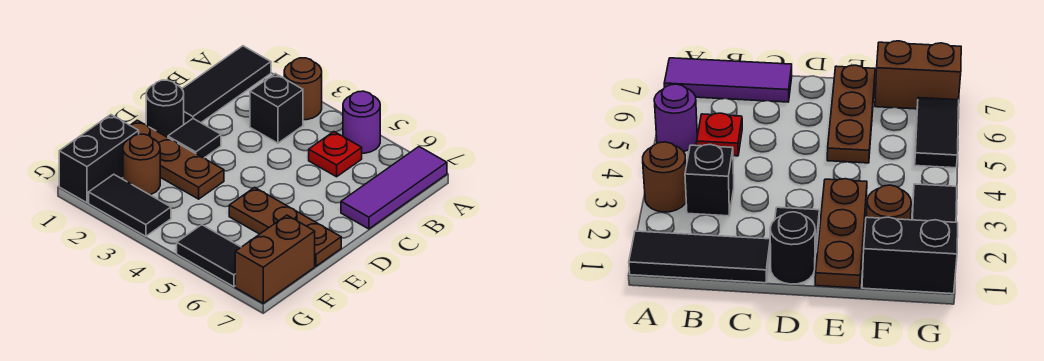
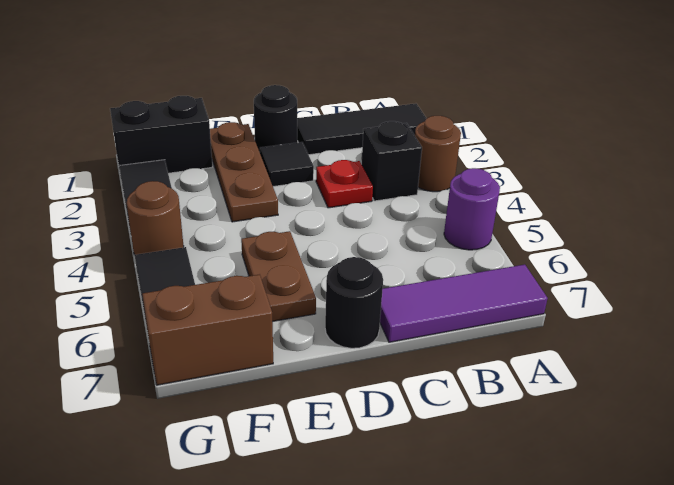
red 1x1 plate [309,132,362,177] -> red 1x1 plate moved to [316,160,373,208]
none -> black 1x1 round brick [325,257,383,348]
brown 1x3 plate [229,187,341,266] -> brown 1x2 plate [241,231,316,322]
brown 1x1 round brick [123,134,160,195] -> brown 1x1 round brick moved to [127,181,184,255]

